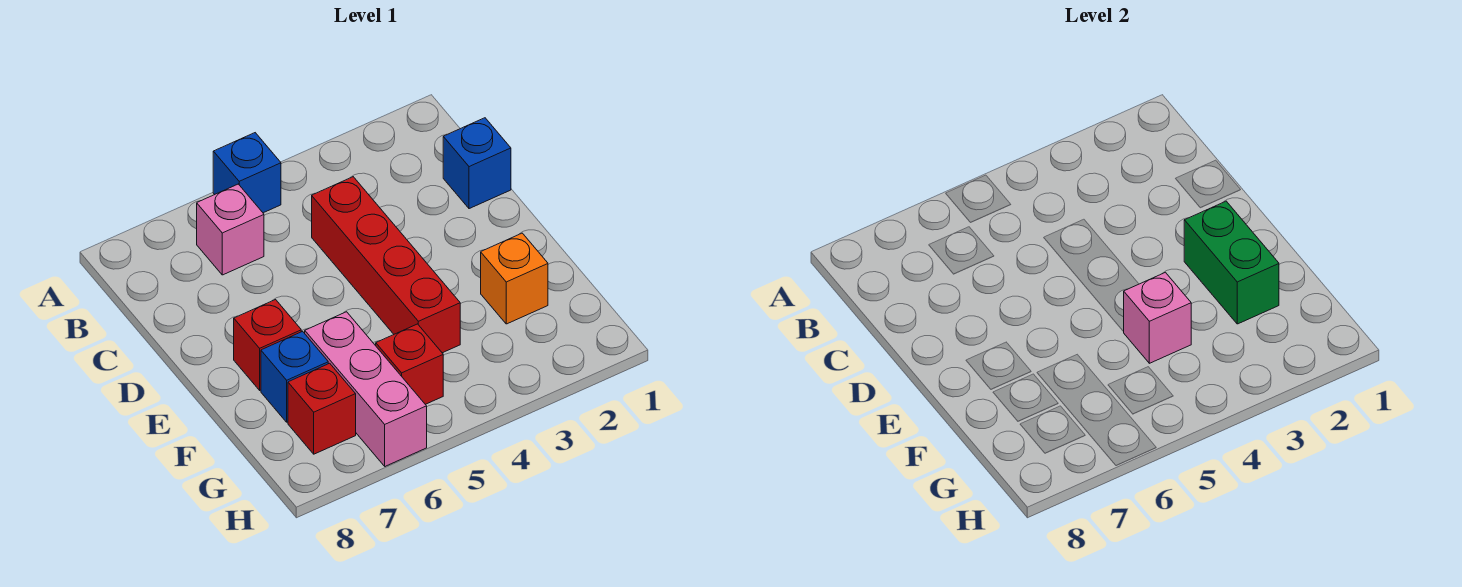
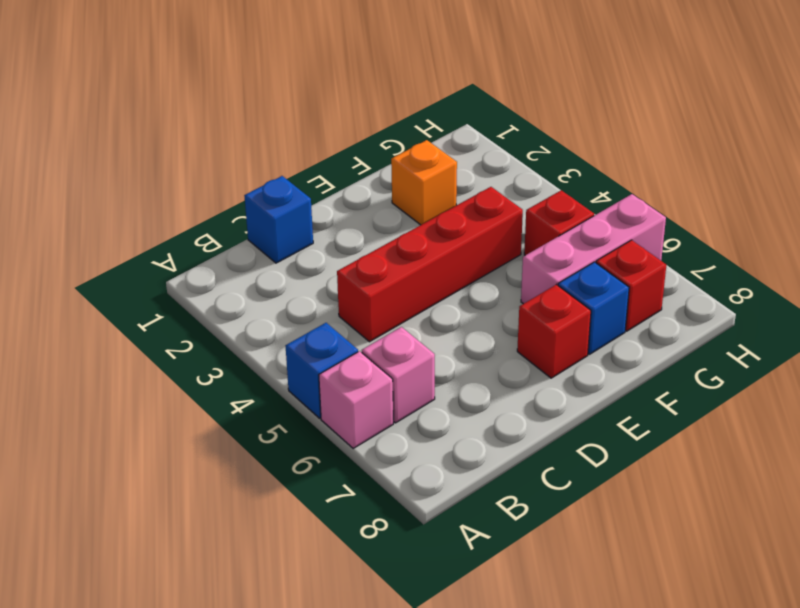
green 1x2 brick [1184,201,1279,324] -> none
pink 1x1 brick [1123,272,1191,363] -> pink 1x1 brick moved to [319,351,393,448]

